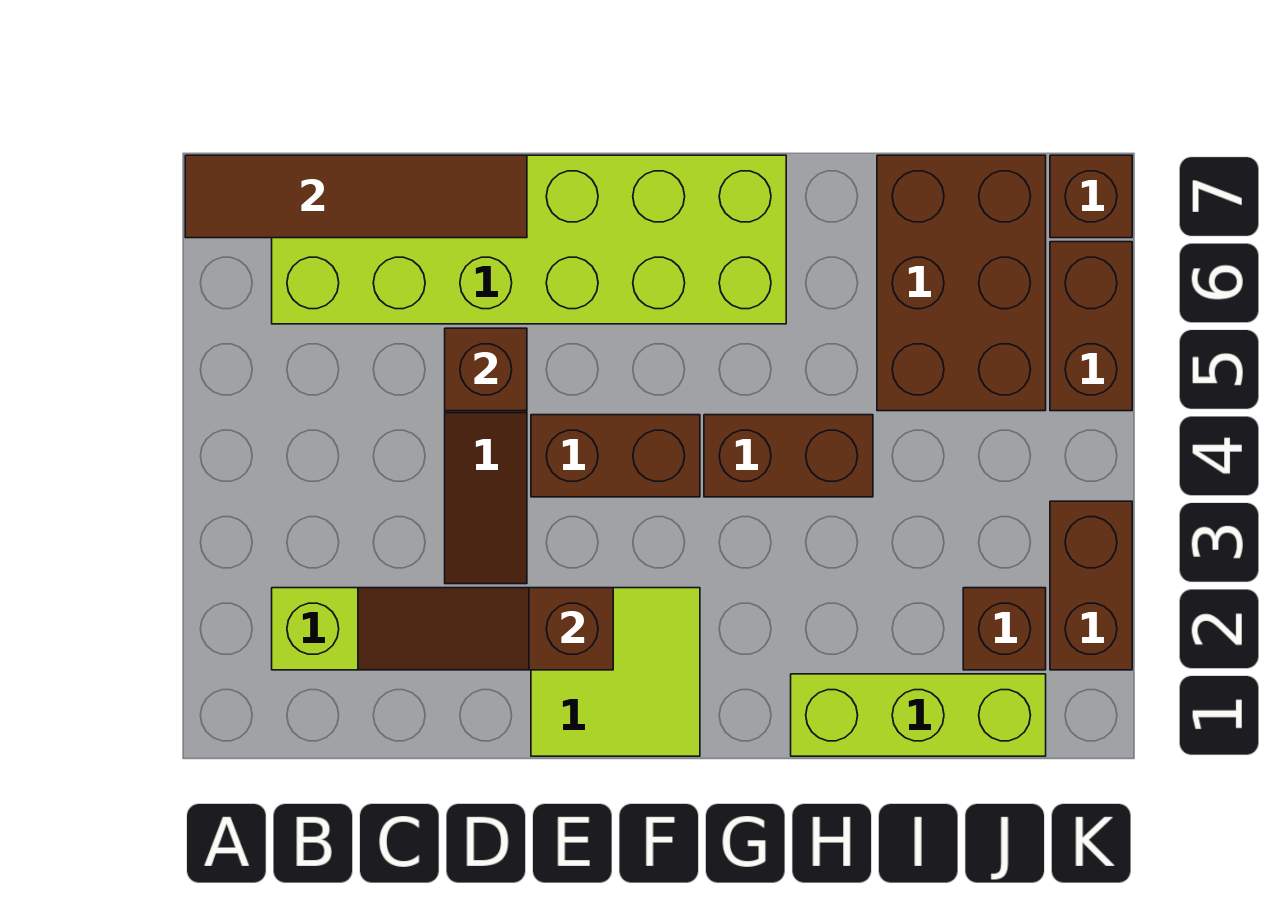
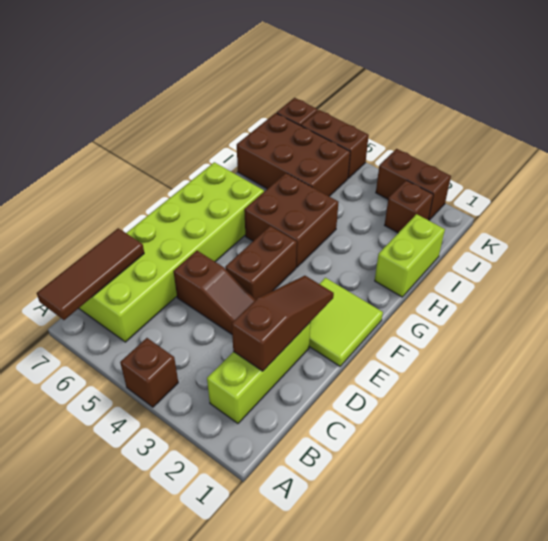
brown 1x4 tile [185,155,527,238] -> brown 1x3 tile [37,228,144,320]
brown 1x3 slope [358,588,613,670] -> brown 1x3 slope turned to [232,276,334,371]
brown 1x1 brick [445,328,527,411] -> brown 1x1 brick moved to [120,338,178,407]
brown 1x2 brick [704,415,873,497] -> brown 2x2 brick [244,173,338,268]
lime 1x3 brick [791,674,1046,756] -> lime 1x2 brick [375,214,445,297]

